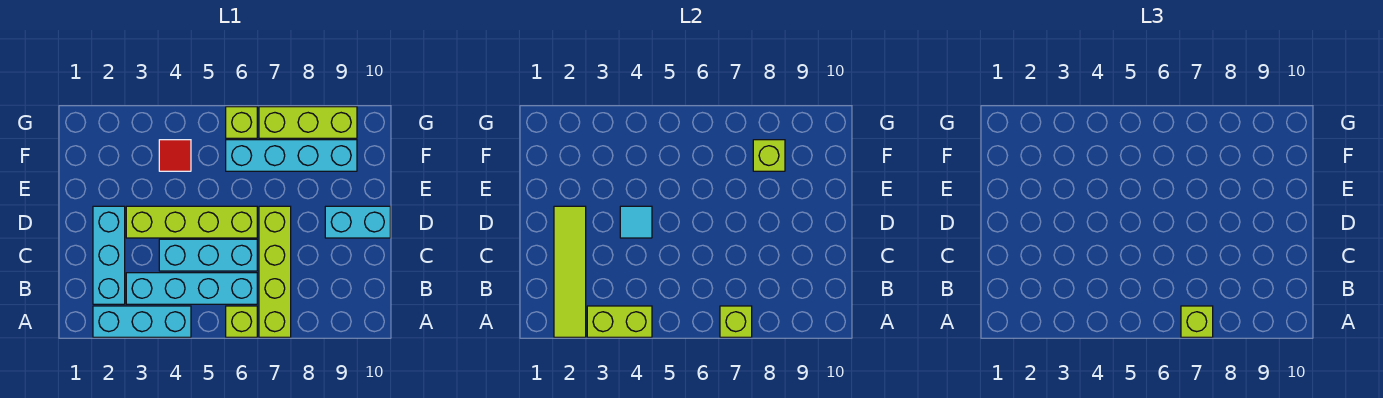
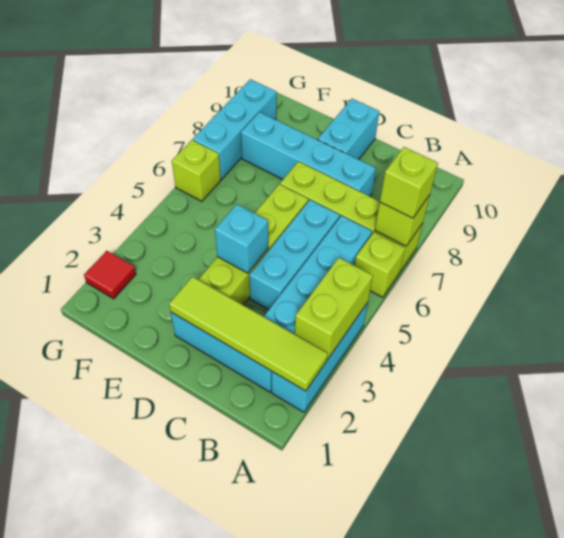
cyan 1x1 tile [620,206,652,238] -> cyan 1x1 brick [215,204,268,273]
red 1x1 tile [159,140,191,171] -> red 1x1 tile moved to [84,251,136,299]
cyan 1x4 brick [226,140,357,171] -> cyan 1x4 brick turned to [241,112,376,196]
lime 1x1 brick [753,140,785,171] -> none
lime 1x3 brick [259,107,357,138] -> cyan 1x3 brick [193,79,276,179]

